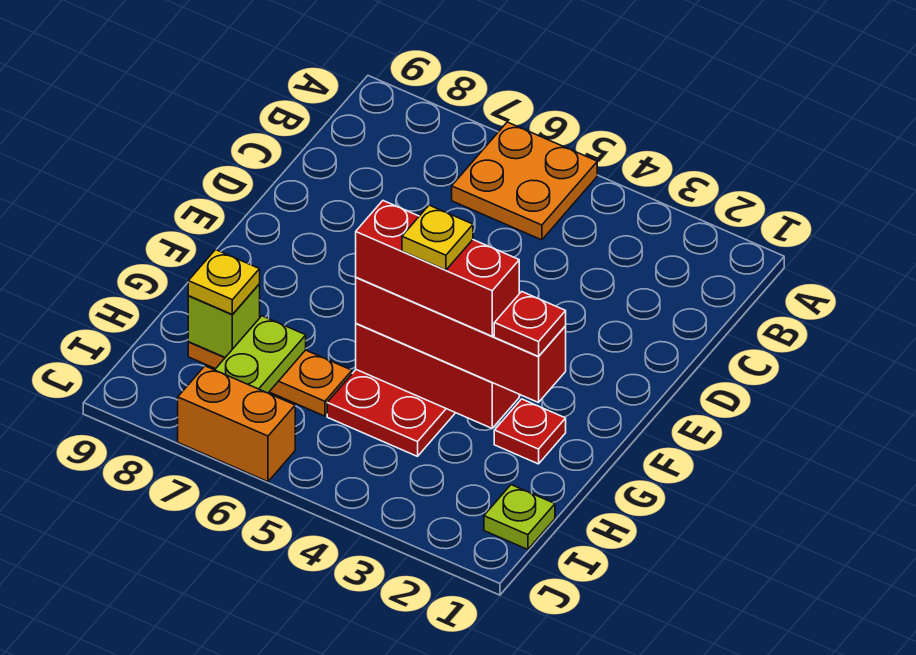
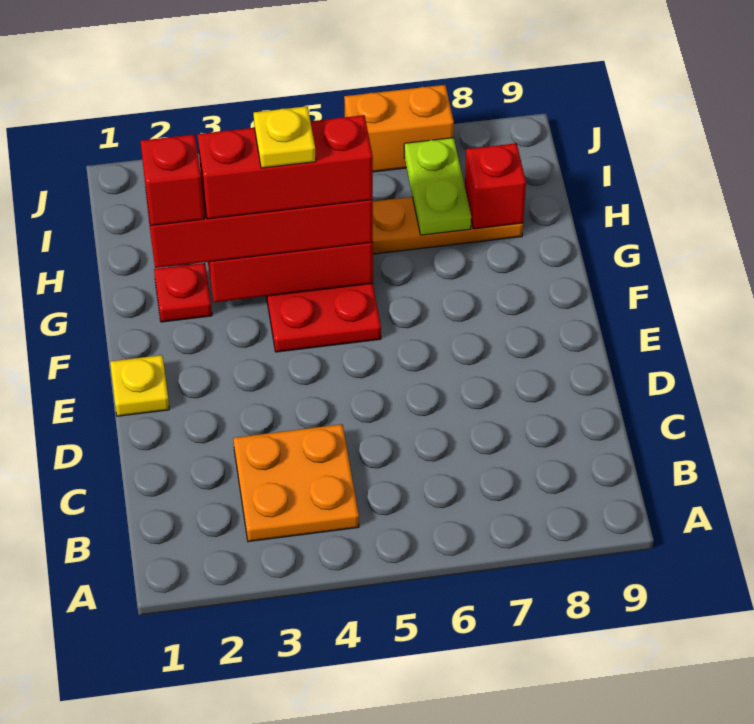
orange 2x2 plate [452,122,597,240] -> orange 2x2 plate moved to [233,424,359,542]
red 1x1 plate [494,292,566,356] -> red 1x1 brick [141,134,204,225]
lime 1x1 brick [188,284,260,357] -> red 1x1 brick [465,143,526,229]
yellow 1x1 plate [188,250,260,315] -> yellow 1x1 plate moved to [110,355,169,416]
lime 1x1 plate [484,485,555,549] -> none

